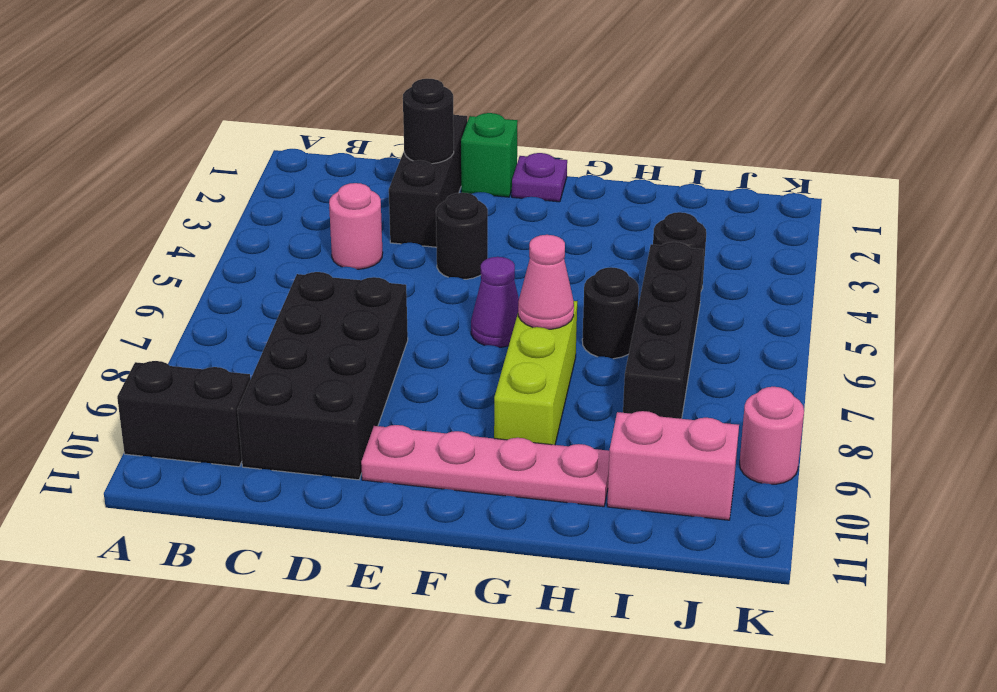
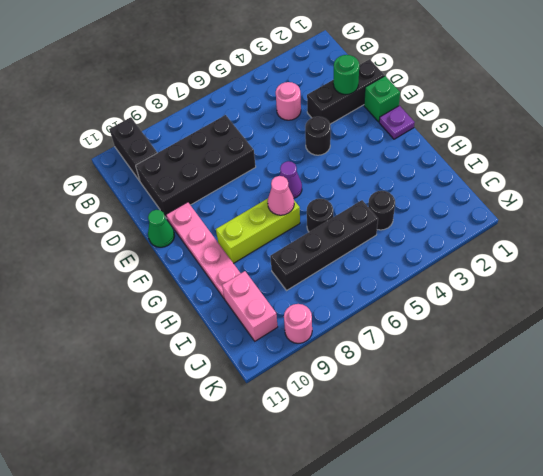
black 1x1 round brick [403,79,454,164] -> green 1x1 round brick [333,55,359,94]
none -> green 1x1 cone [148,210,174,247]

